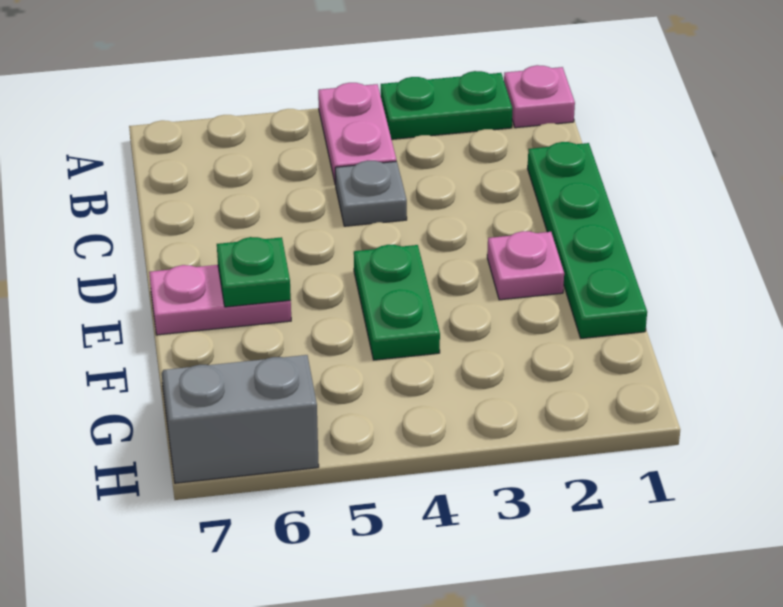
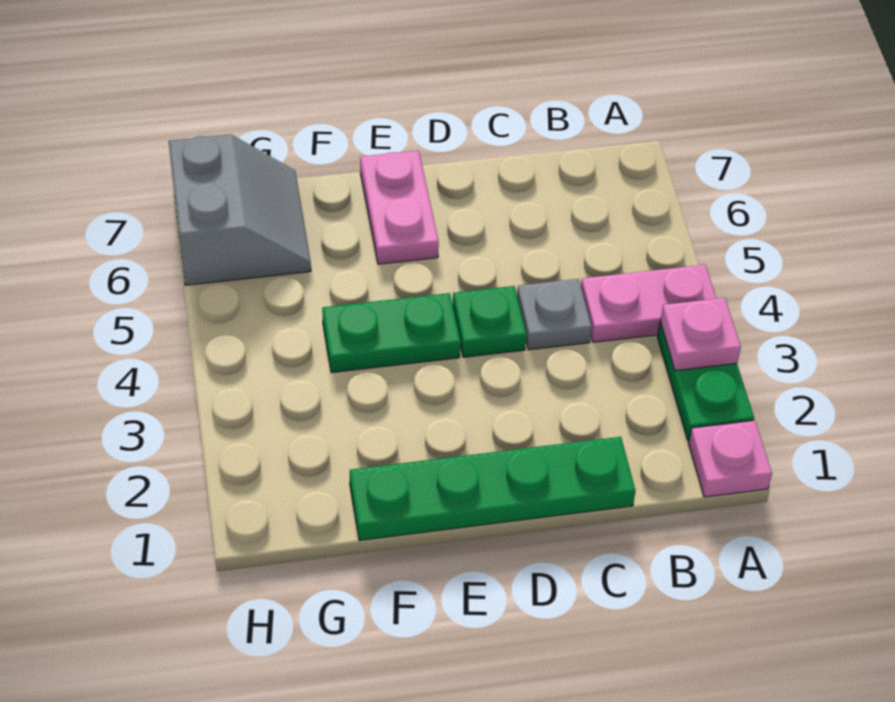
pink 1x1 plate [487,231,564,300] -> pink 1x1 plate moved to [660,298,741,371]
green 1x1 plate [217,237,291,307] -> green 1x1 plate moved to [453,286,526,357]

